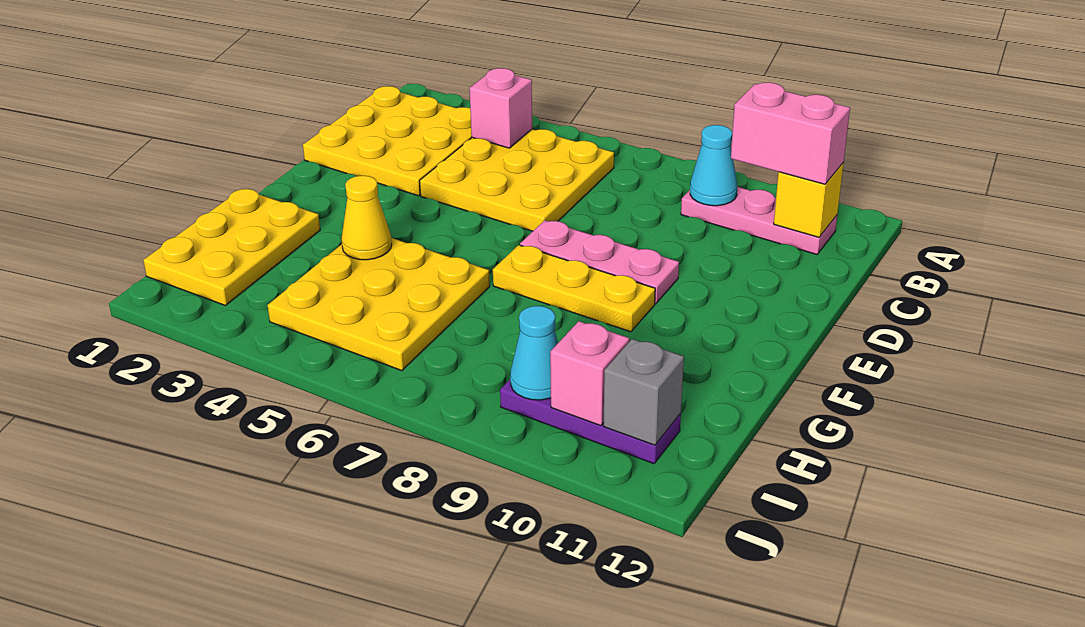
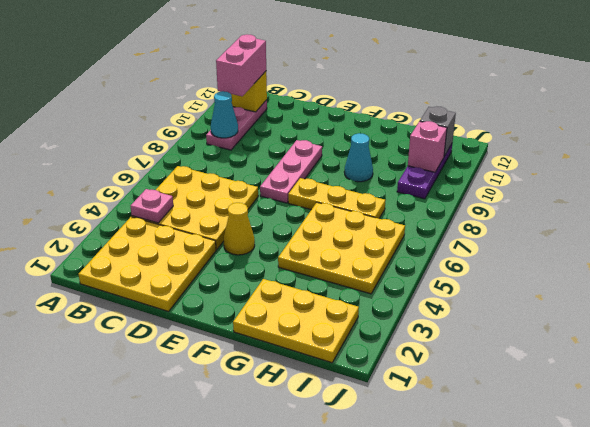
pink 1x1 brick [469,68,532,148] -> pink 1x1 plate [131,189,173,223]
yellow 1x3 plate [493,245,655,332] -> yellow 1x3 plate turned to [288,178,385,218]
yellow 1x1 cone [341,176,392,260] -> yellow 1x1 cone moved to [224,203,255,255]
cyan 1x1 cone [510,306,558,400] -> cyan 1x1 cone moved to [344,133,373,182]

